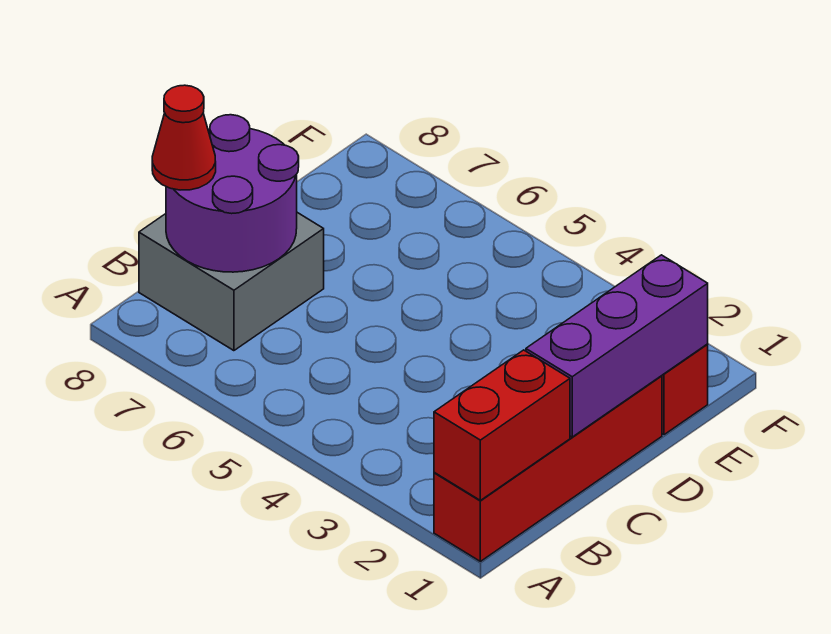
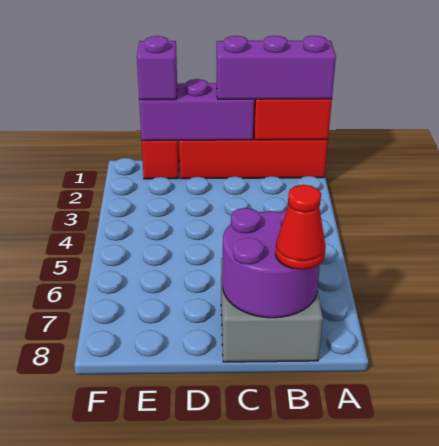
none -> purple 1x3 brick [217,36,336,99]
none -> purple 1x1 brick [137,36,177,100]

